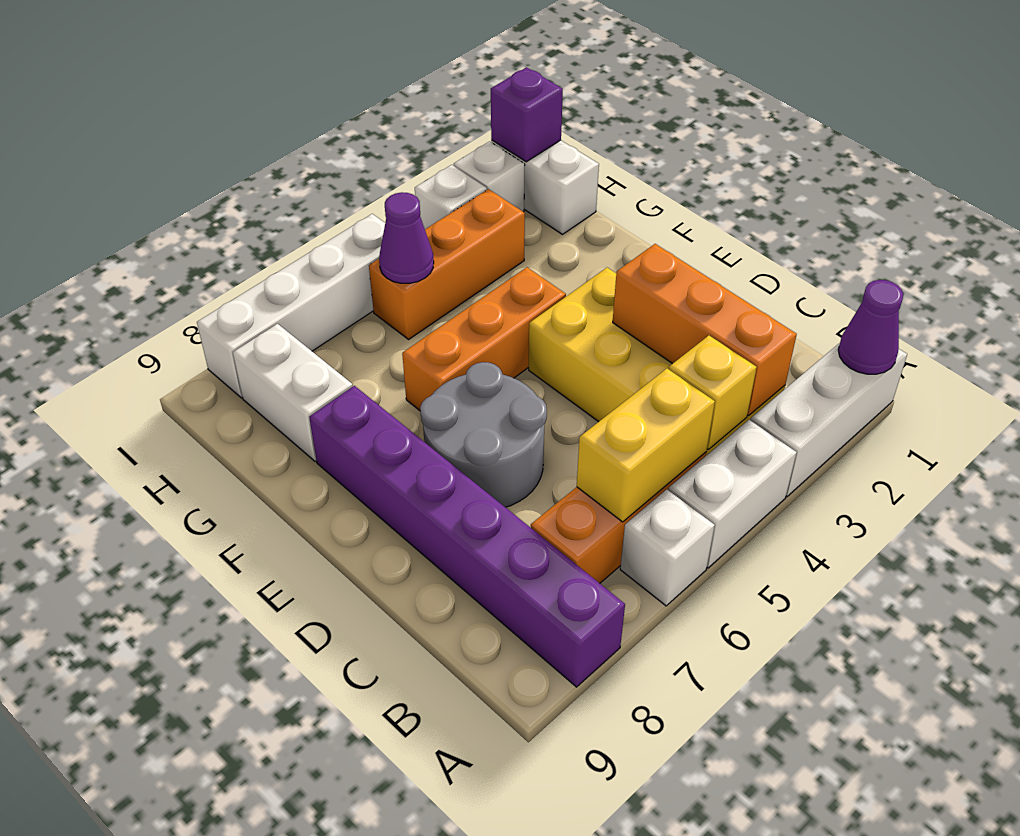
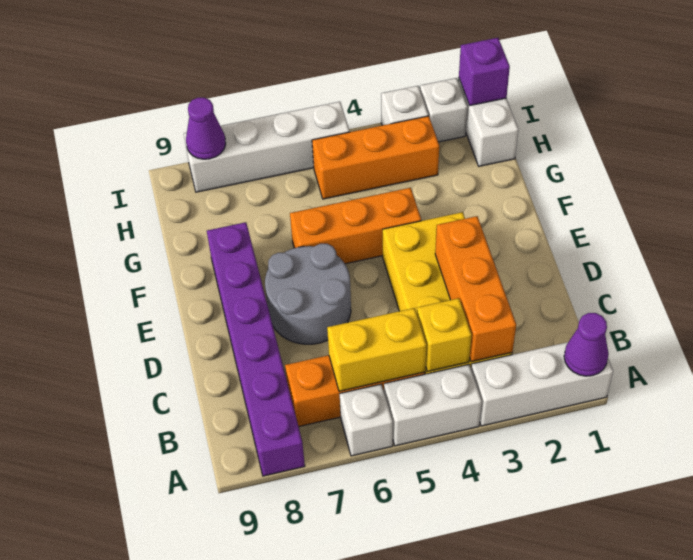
white 1x2 brick [233,324,353,461] -> none
purple 1x1 cone [379,192,434,283] -> purple 1x1 cone moved to [186,98,226,159]

